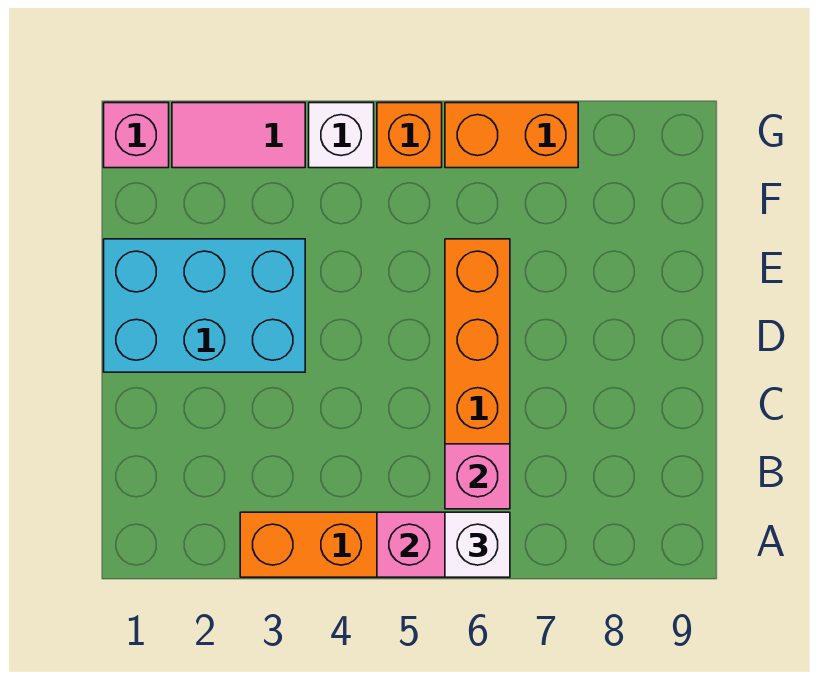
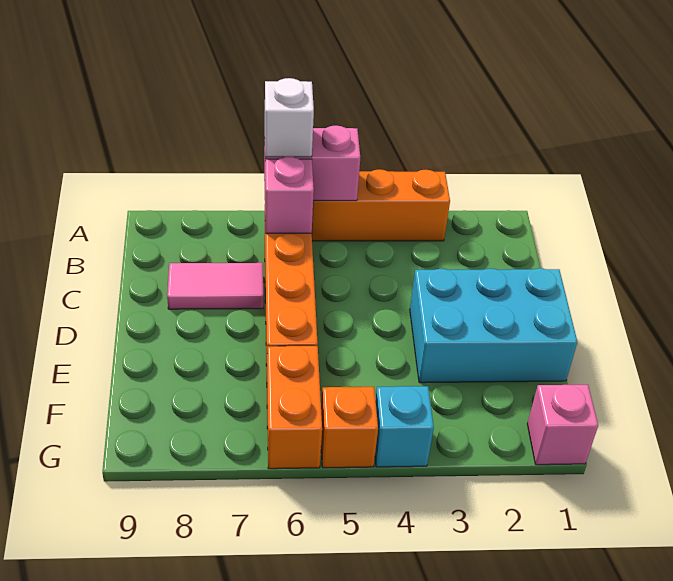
pink 1x2 tile [172,103,305,168] -> pink 1x2 tile moved to [167,263,263,309]
white 1x1 brick [309,103,374,168] -> cyan 1x1 brick [375,386,434,467]
orange 1x2 brick [445,103,578,168] -> orange 1x2 brick turned to [267,346,322,469]

